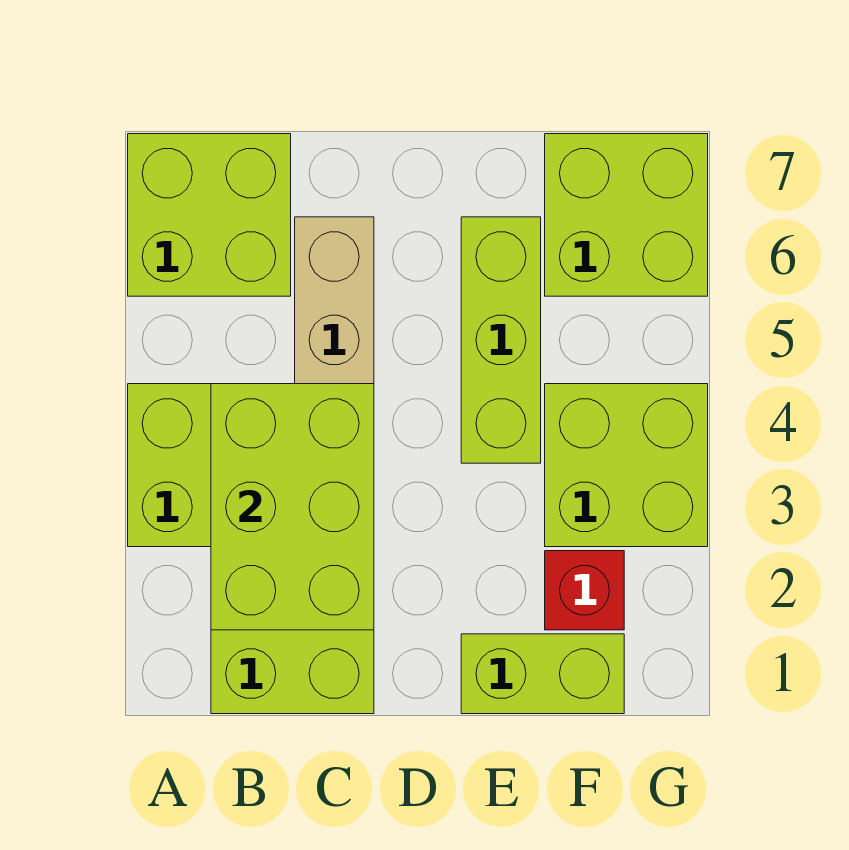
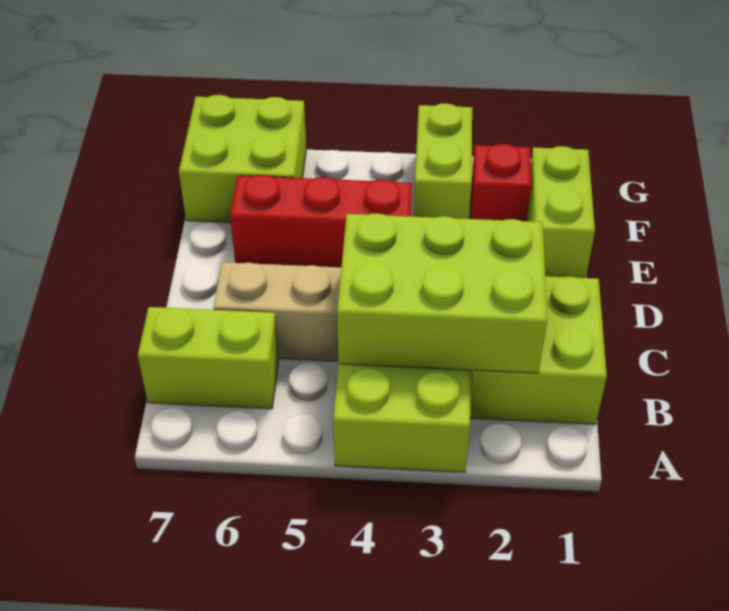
lime 2x2 brick [128,134,291,296] -> lime 1x2 brick [138,307,279,409]
lime 1x3 brick [461,217,541,463] -> red 1x3 brick [230,175,412,267]
lime 2x2 brick [545,384,708,547] -> lime 1x2 brick [414,103,472,219]

